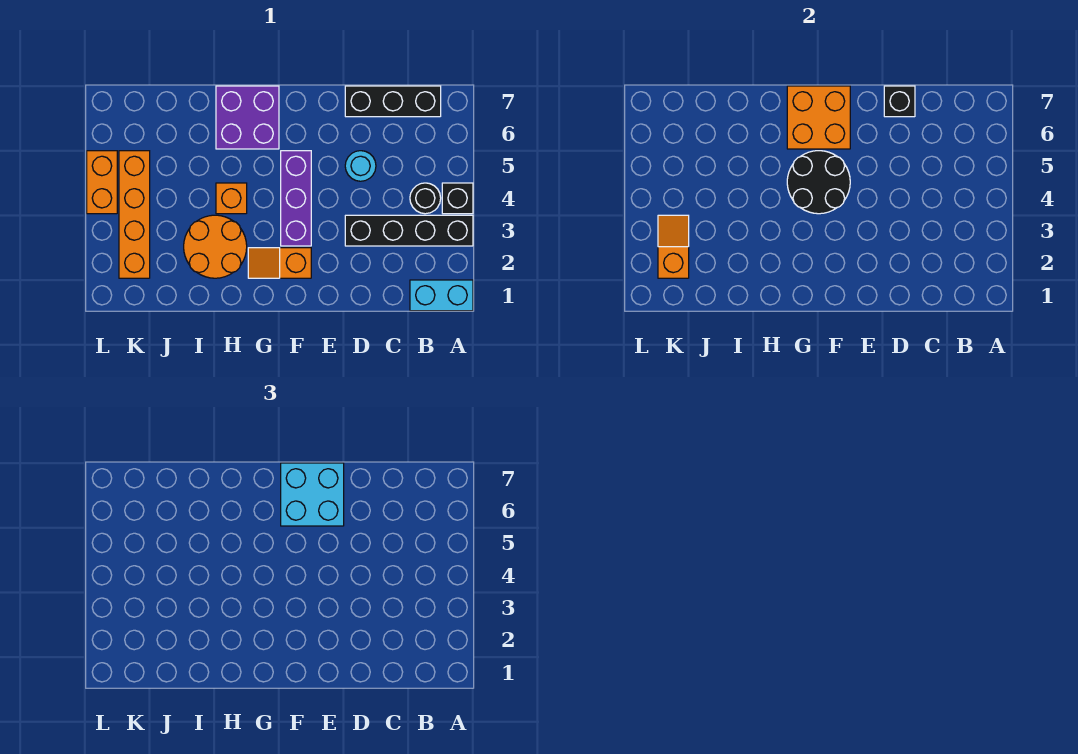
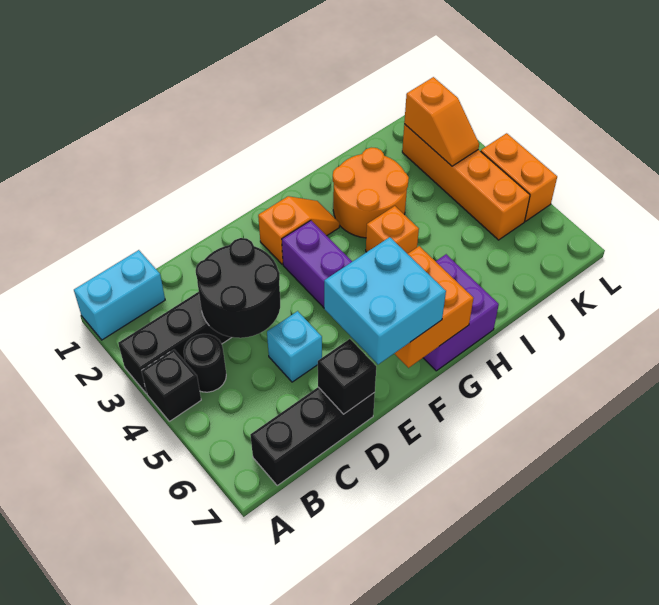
cyan 1x1 round brick [345,151,376,181] -> cyan 1x1 brick [267,311,322,382]
black 2x2 round brick [787,151,850,214] -> black 2x2 round brick moved to [196,238,280,338]

